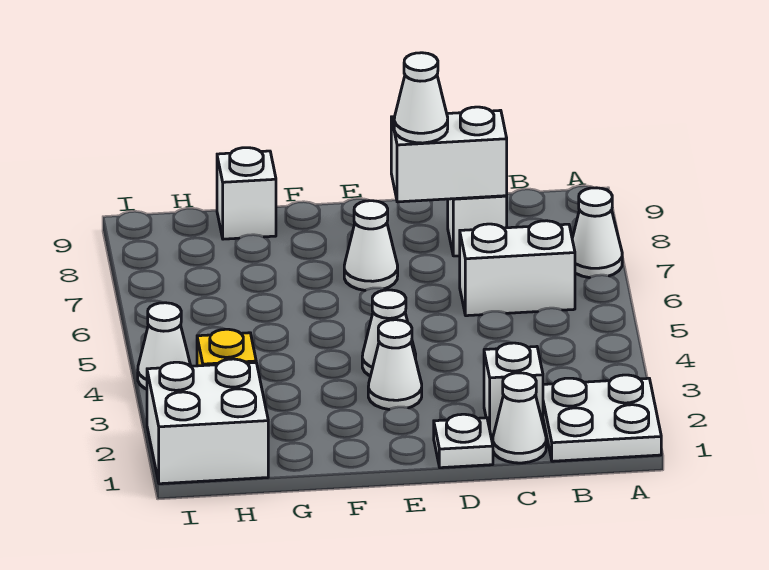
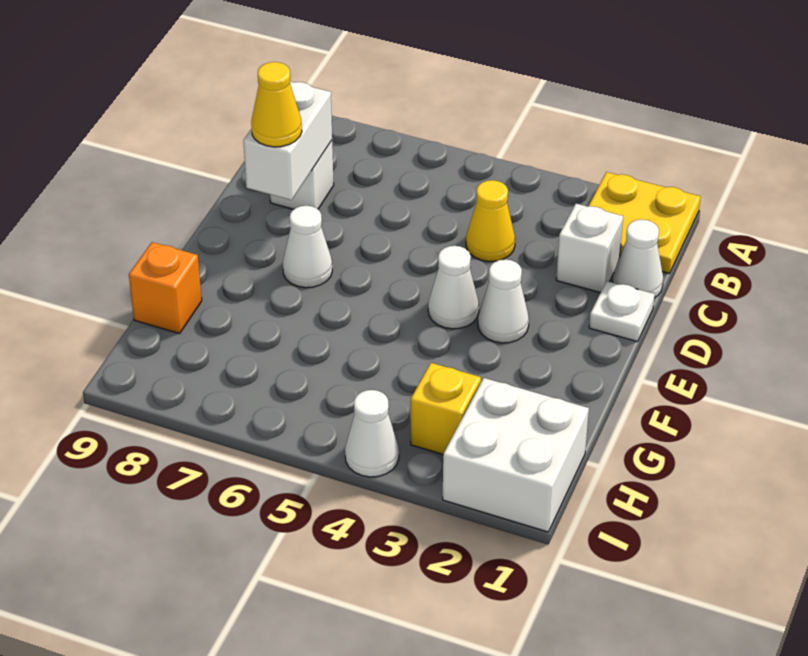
white 2x2 plate [543,375,661,461] -> yellow 2x2 plate [589,172,701,273]
white 1x1 cone [572,188,622,278] -> none
white 1x2 brick [460,221,575,316] -> none
none -> yellow 1x1 cone [466,180,515,262]
white 1x1 cone [394,53,448,143] -> yellow 1x1 cone [251,62,302,147]
white 1x1 brick [217,148,276,239] -> orange 1x1 brick [129,242,202,334]

